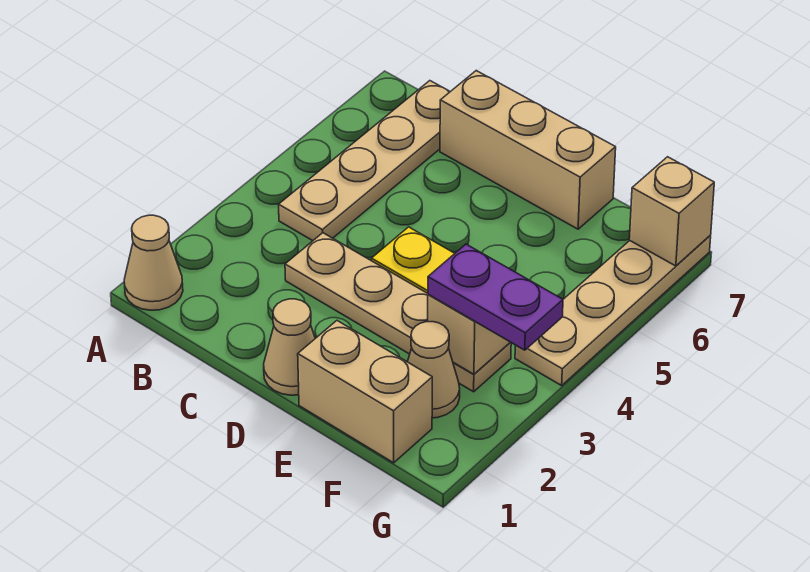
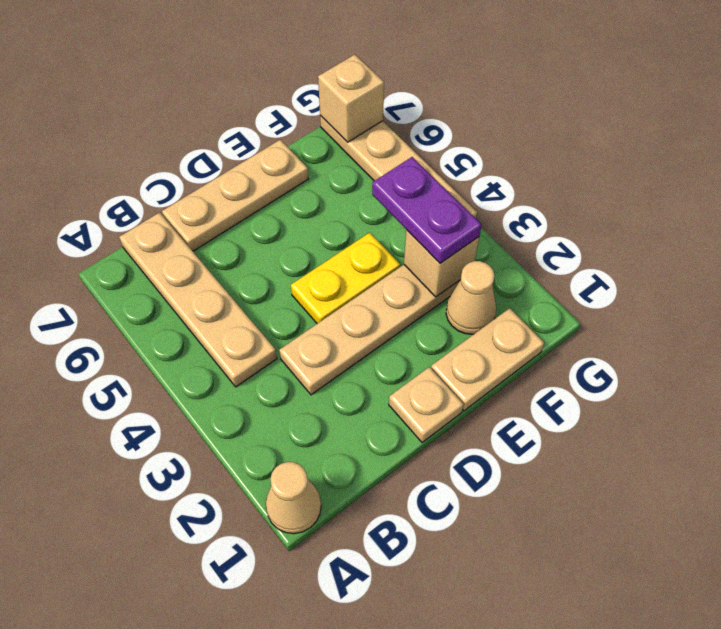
tan 1x3 brick [440,71,616,229] -> tan 1x3 plate [162,140,308,251]
tan 1x1 cone [264,299,315,395] -> tan 1x1 plate [389,367,464,443]
tan 1x2 brick [298,321,432,463] -> tan 1x2 plate [431,308,544,411]
purple 1x2 plate [428,244,563,350] -> purple 1x2 plate turned to [372,157,482,263]

